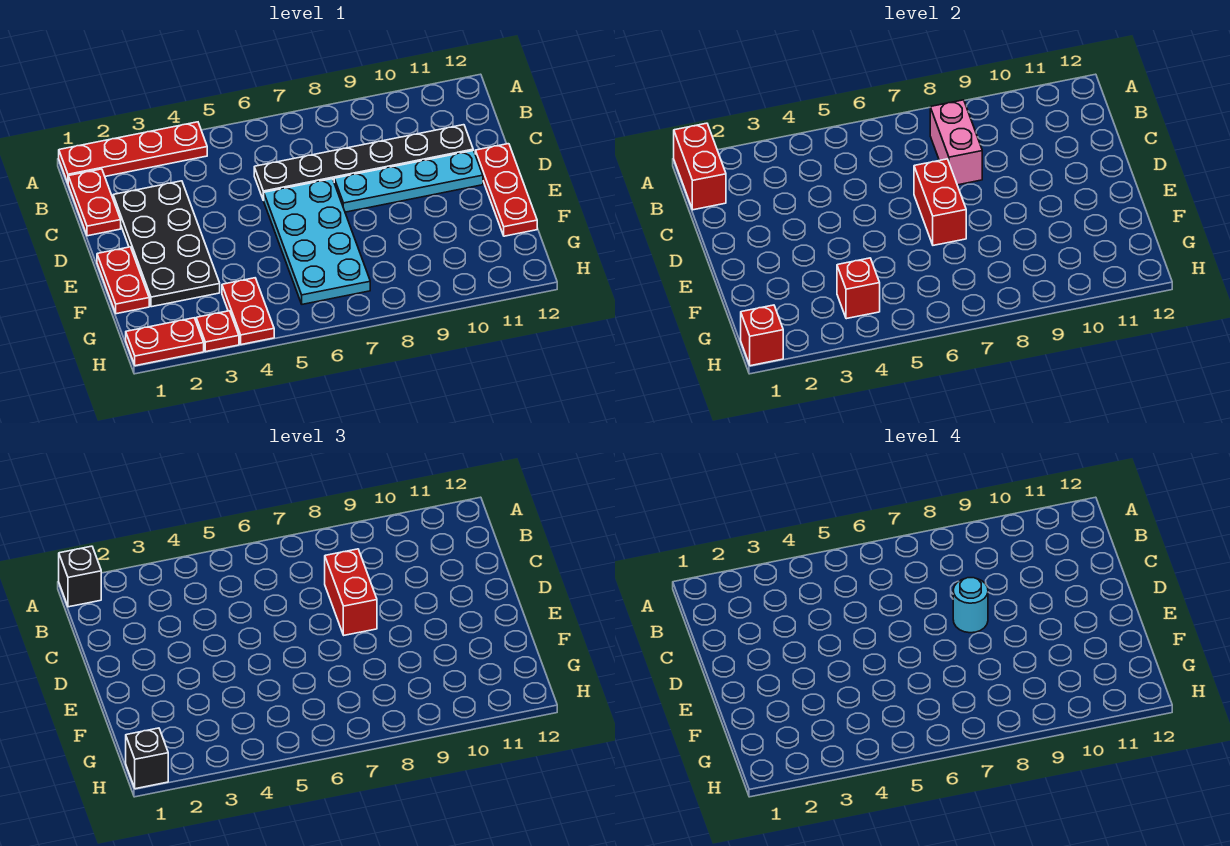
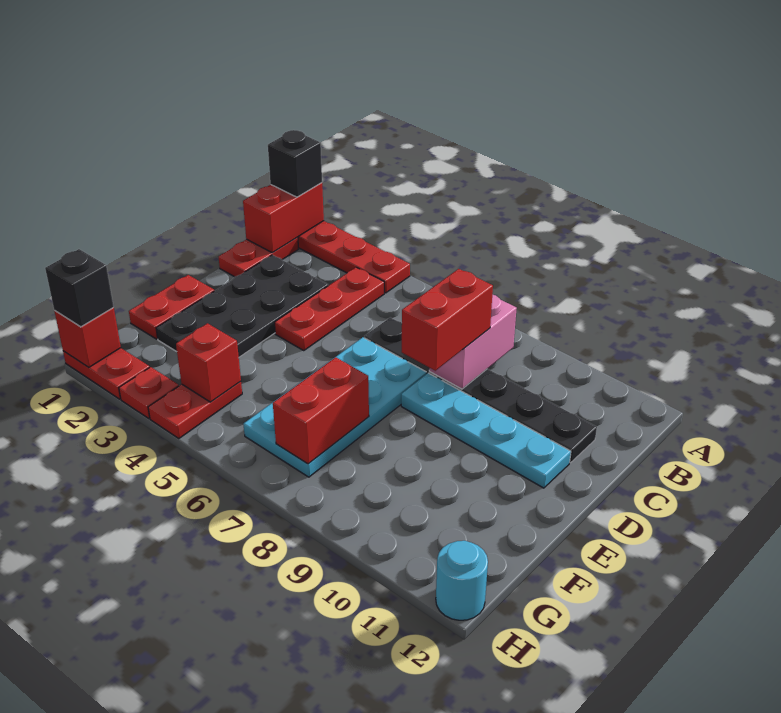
red 1x2 brick [914,159,966,245] -> red 1x2 brick moved to [273,357,369,464]
cyan 1x1 round brick [953,578,988,633] -> cyan 1x1 round brick moved to [436,541,488,620]
red 1x3 plate [475,144,537,236] -> red 1x3 plate moved to [274,267,384,350]

